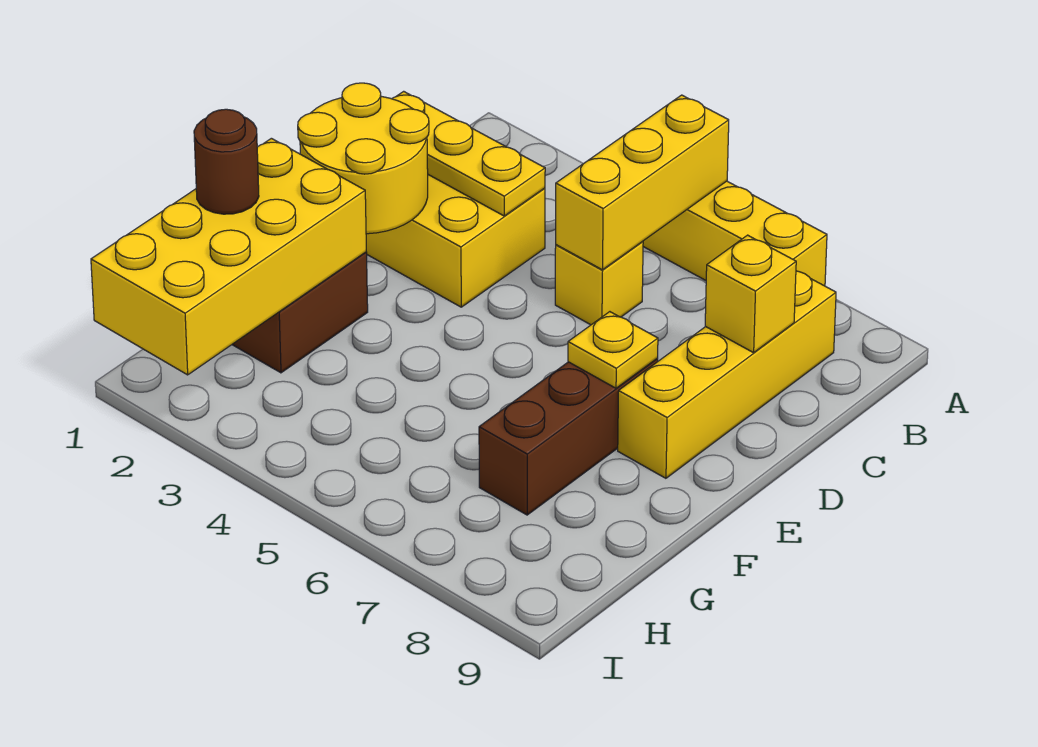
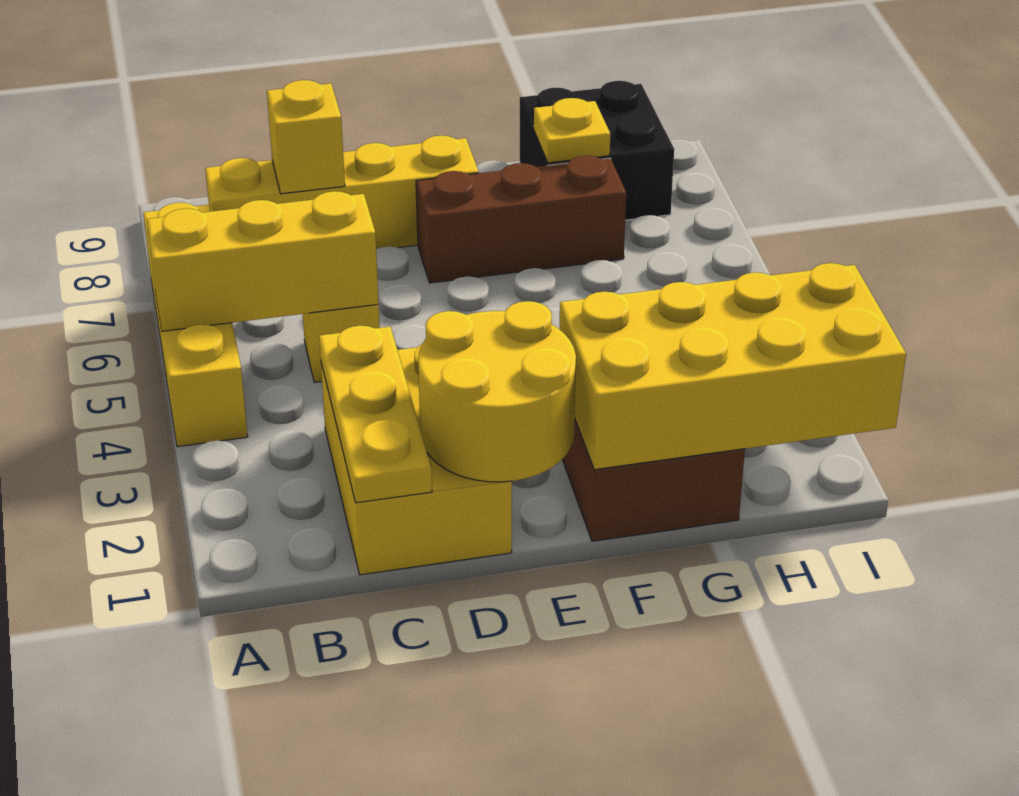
yellow 1x1 plate [568,312,658,388] -> yellow 1x1 plate moved to [534,98,610,163]
brown 1x1 round brick [194,109,259,214] -> none
none -> black 2x2 brick [520,81,674,220]

